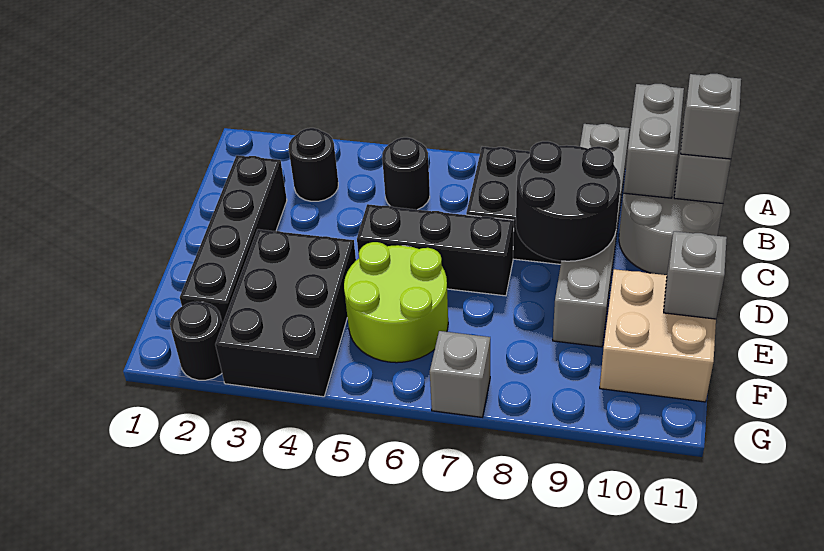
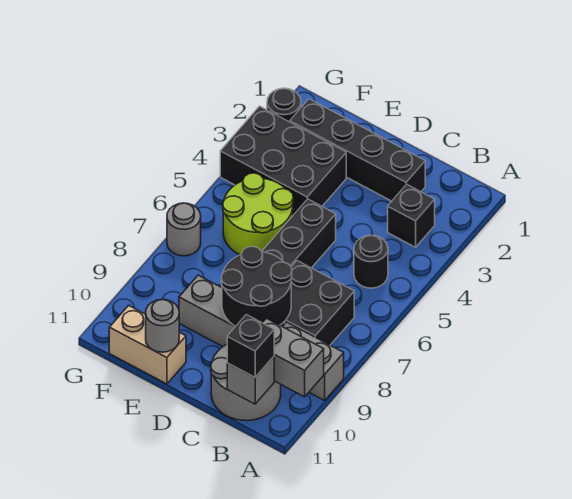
black 1x1 round brick [288,128,338,201] -> black 1x1 brick [388,184,435,247]
grey 1x1 brick [680,74,741,159] -> black 1x1 brick [227,315,274,377]
tan 2x2 brick [600,269,716,402] -> tan 1x2 brick [109,305,186,384]
grey 1x1 brick [664,231,727,319] -> grey 1x1 round brick [146,299,179,352]
grey 1x1 brick [430,331,490,417] -> grey 1x1 round brick [167,203,201,256]

